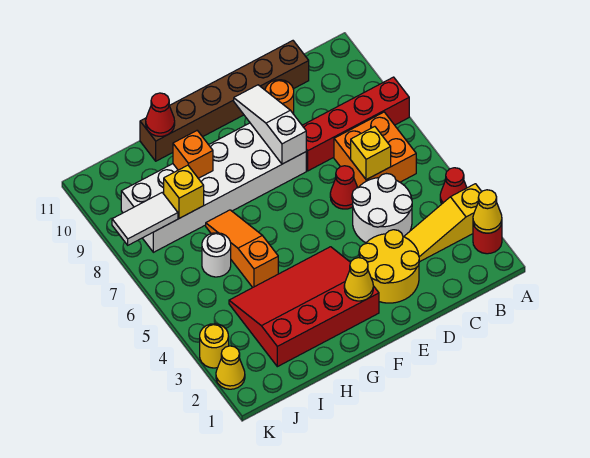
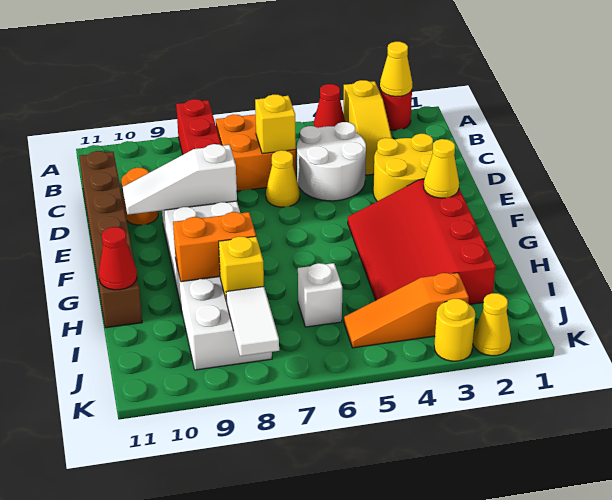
red 1x1 cone [330,166,358,209] -> yellow 1x1 cone [266,150,300,207]
orange 1x3 slope [206,210,278,287] -> orange 1x3 slope moved to [344,273,469,348]
orange 1x1 brick [173,131,213,178] -> orange 1x2 brick [173,212,256,282]
white 1x1 round brick [202,233,231,277] -> white 1x1 brick [298,263,342,327]

